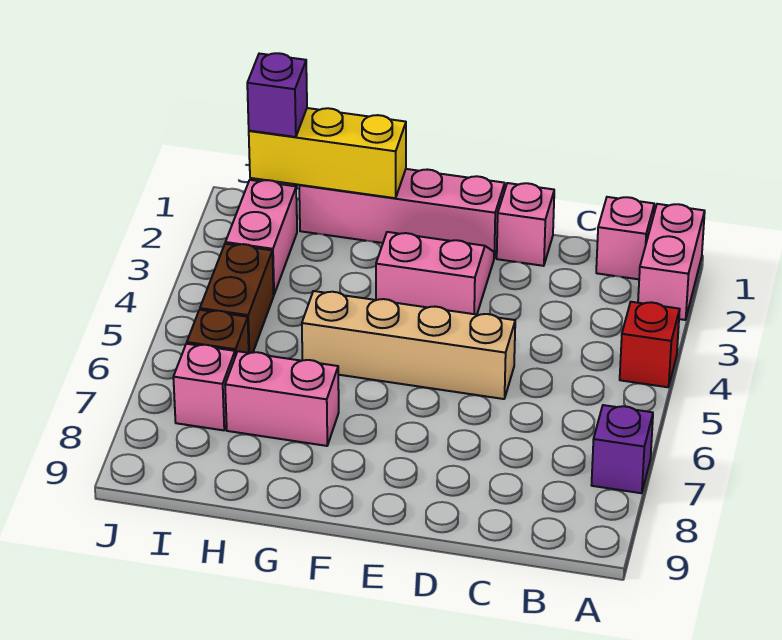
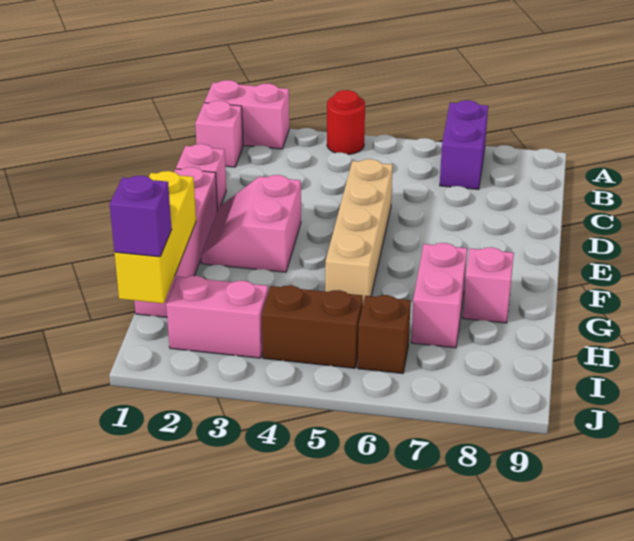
red 1x1 brick [620,302,680,387] -> red 1x1 round brick [327,90,365,155]
purple 1x1 brick [592,405,653,493] -> purple 1x2 brick [440,100,488,189]
pink 1x1 brick [173,344,235,430] -> pink 1x1 brick moved to [463,247,514,323]

